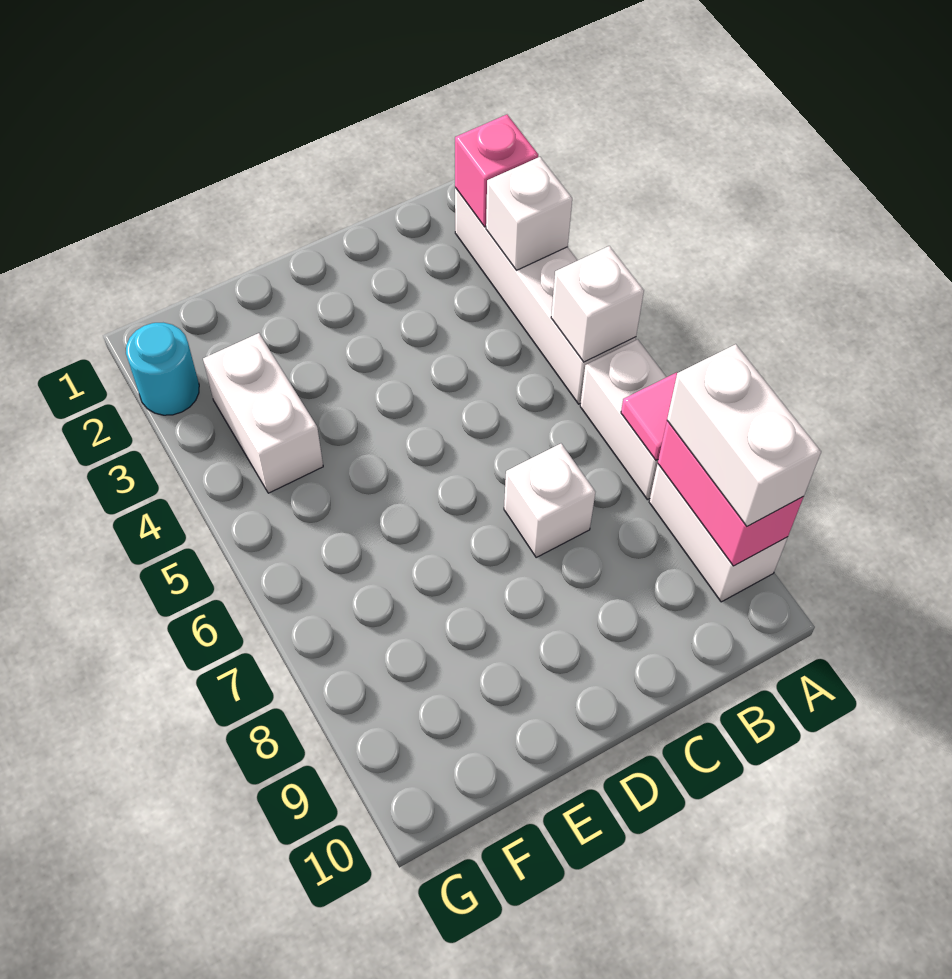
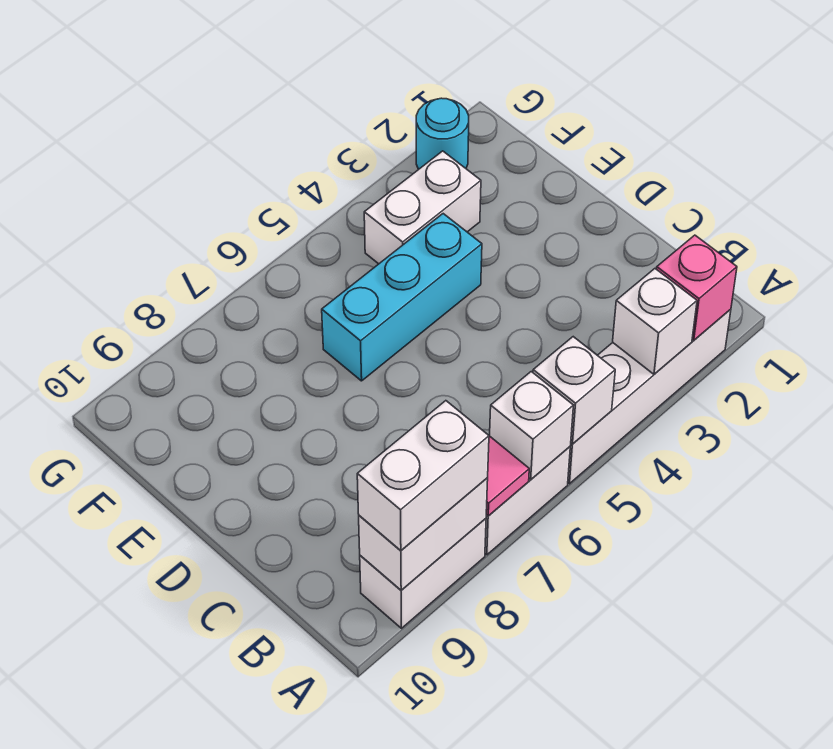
pink 1x2 brick [658,421,803,566] -> white 1x2 brick [359,478,488,590]
white 1x1 brick [504,444,595,557] -> white 1x1 brick moved to [490,372,573,479]
none -> cyan 1x3 brick [322,214,482,381]

